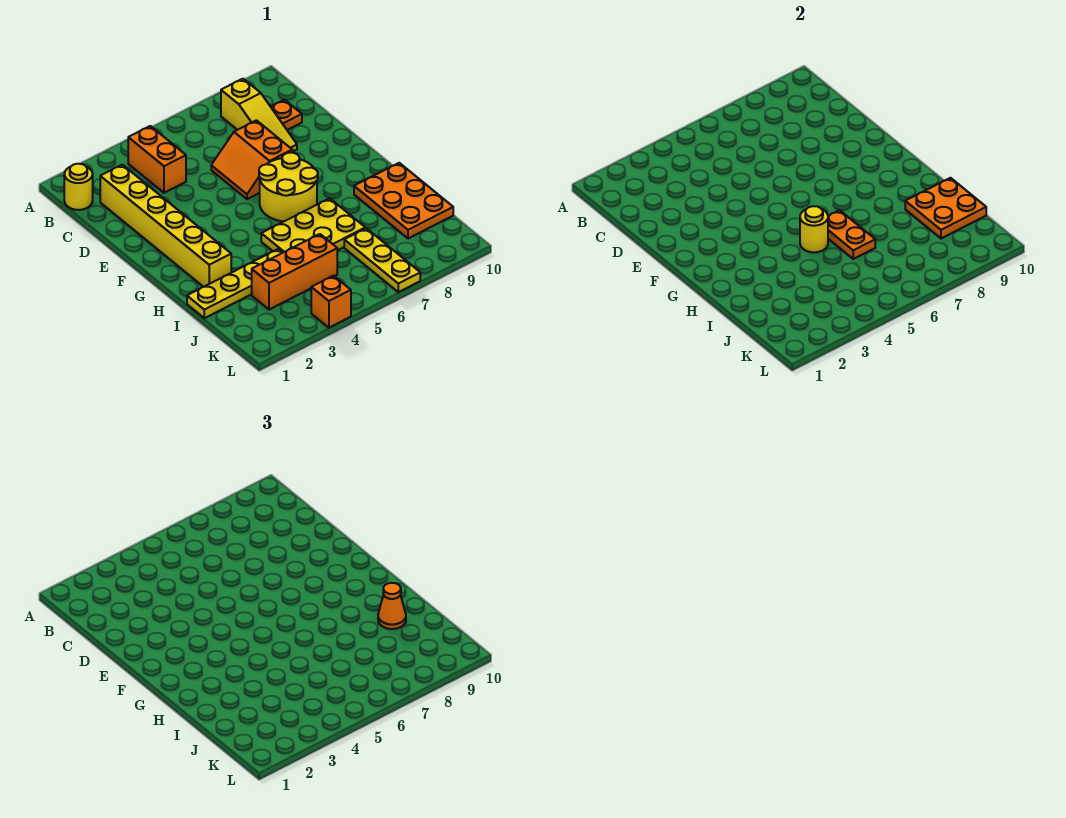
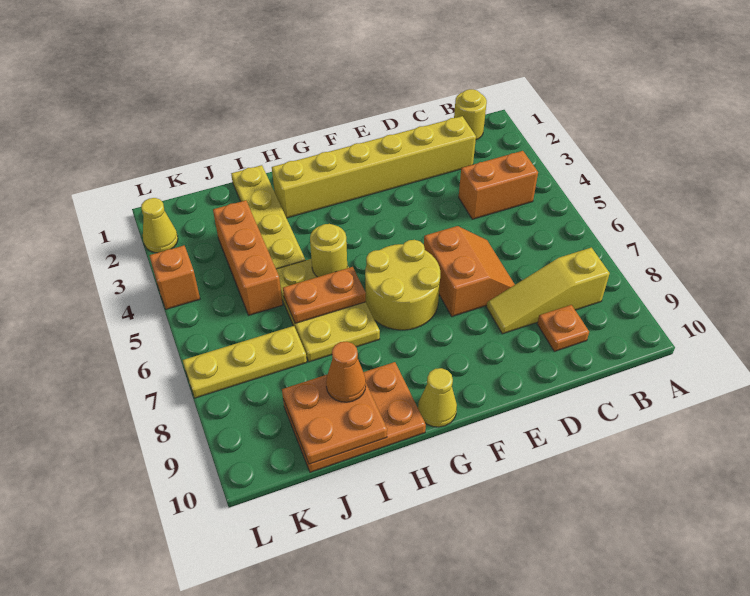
orange 2x2 slope [211,120,292,199] -> orange 2x2 slope turned to [424,226,515,316]
none -> yellow 1x1 cone [418,368,457,427]
none -> yellow 1x1 cone [141,198,178,253]

